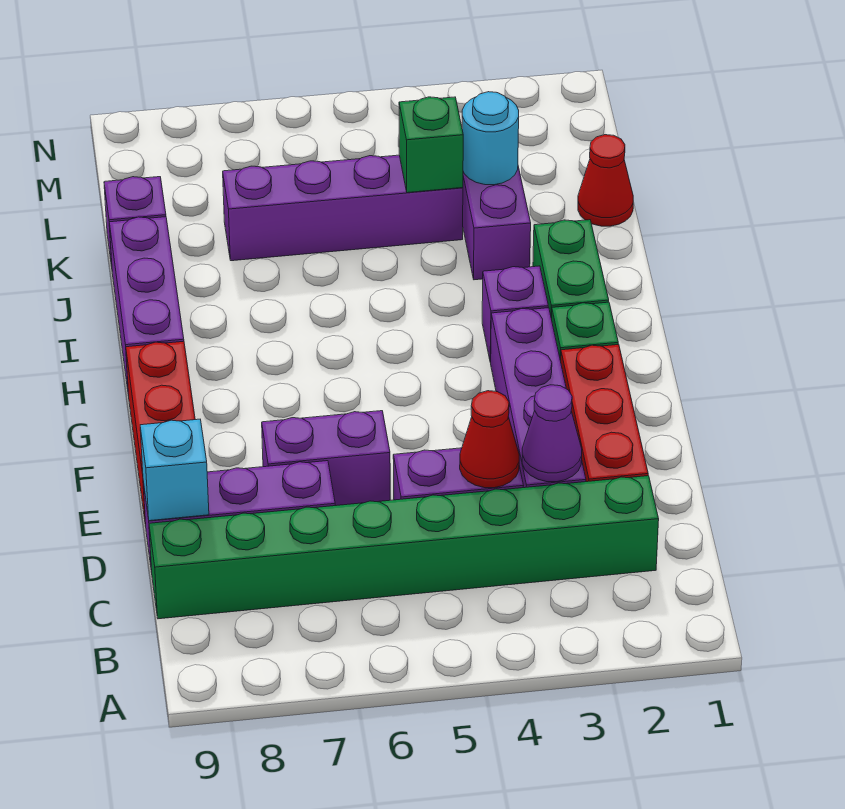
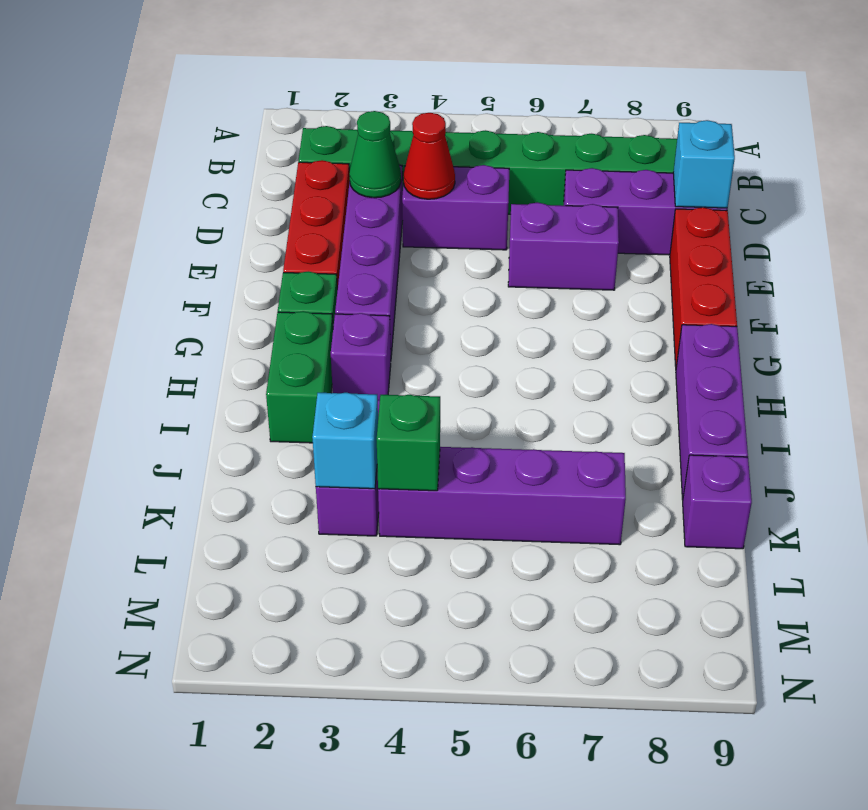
purple 1x1 cone [522,385,582,482] -> green 1x1 cone [349,111,401,198]
red 1x1 cone [578,135,633,226] -> none
cyan 1x1 round brick [462,92,519,185] -> cyan 1x1 brick [312,393,378,489]

